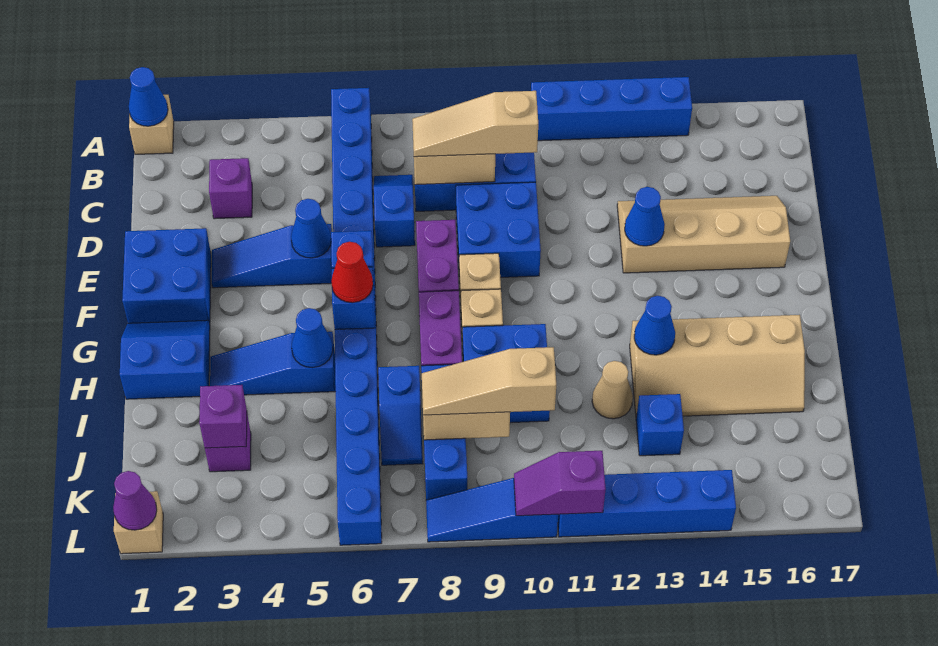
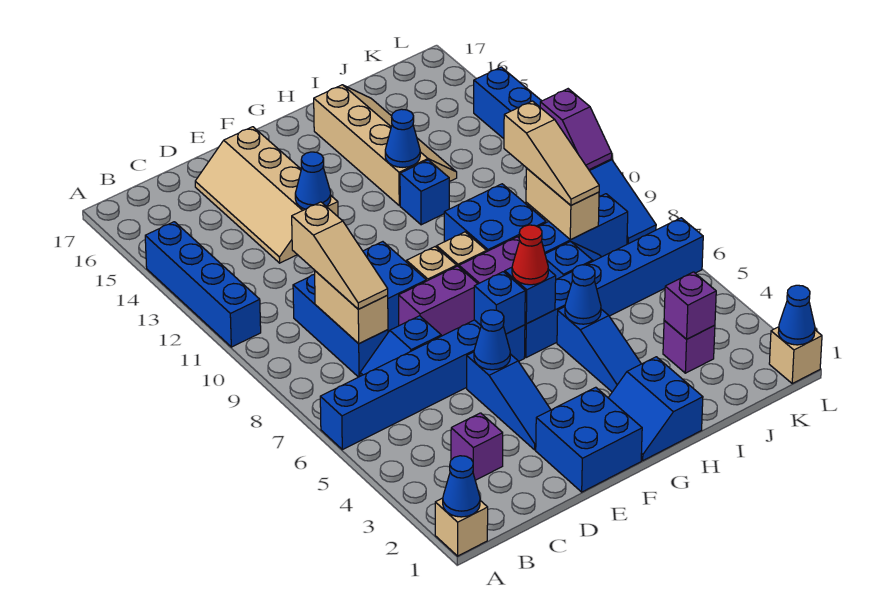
tan 1x1 cone [592,361,633,419] -> none
blue 1x1 brick [636,394,684,456] -> blue 1x1 brick moved to [400,160,449,225]
purple 1x1 cone [113,471,157,530] -> blue 1x1 cone [778,285,815,345]

